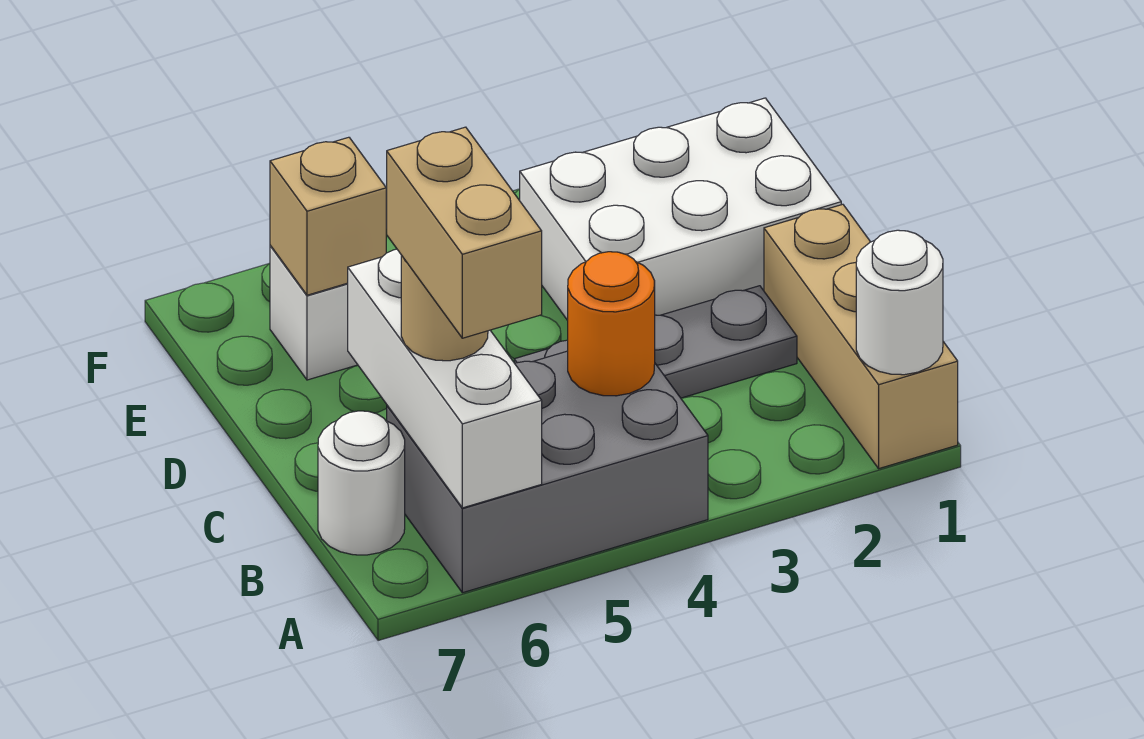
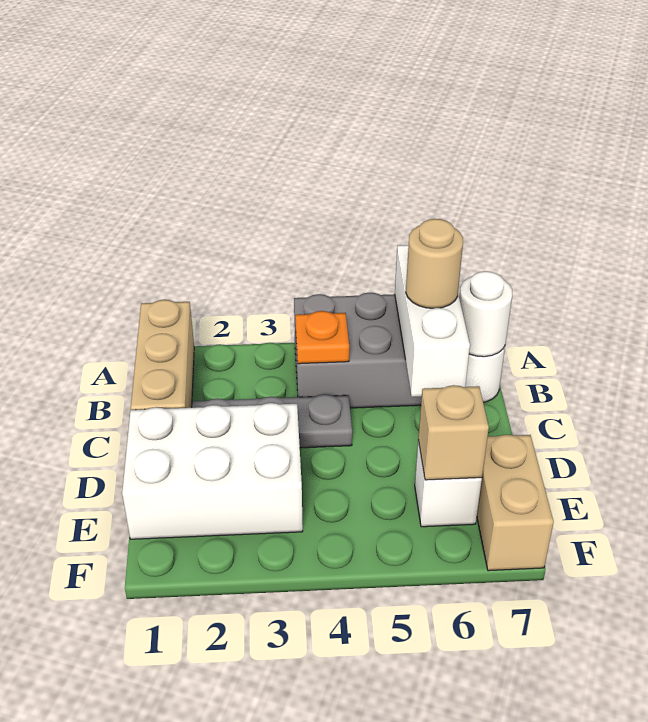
white 1x1 round brick [856,230,943,375] -> white 1x1 round brick moved to [459,271,512,357]
tan 1x2 brick [386,127,542,338] -> tan 1x2 brick moved to [477,435,554,571]
orange 1x1 round brick [568,252,655,396] -> orange 1x1 plate [295,311,349,364]

